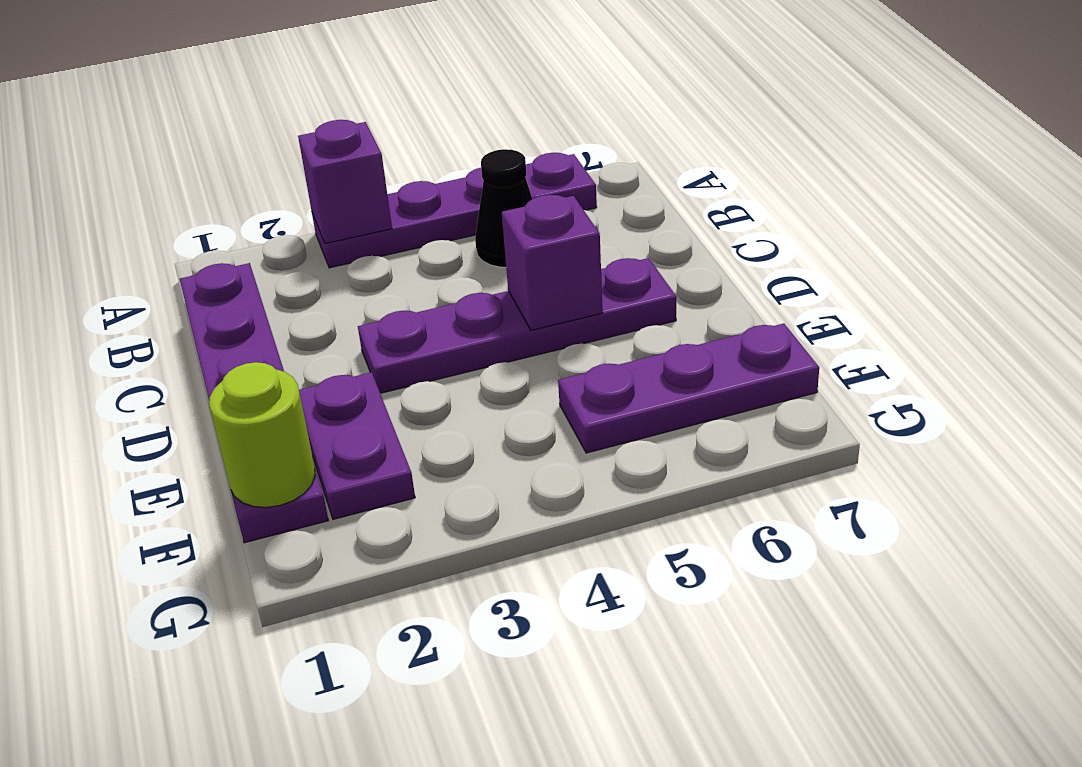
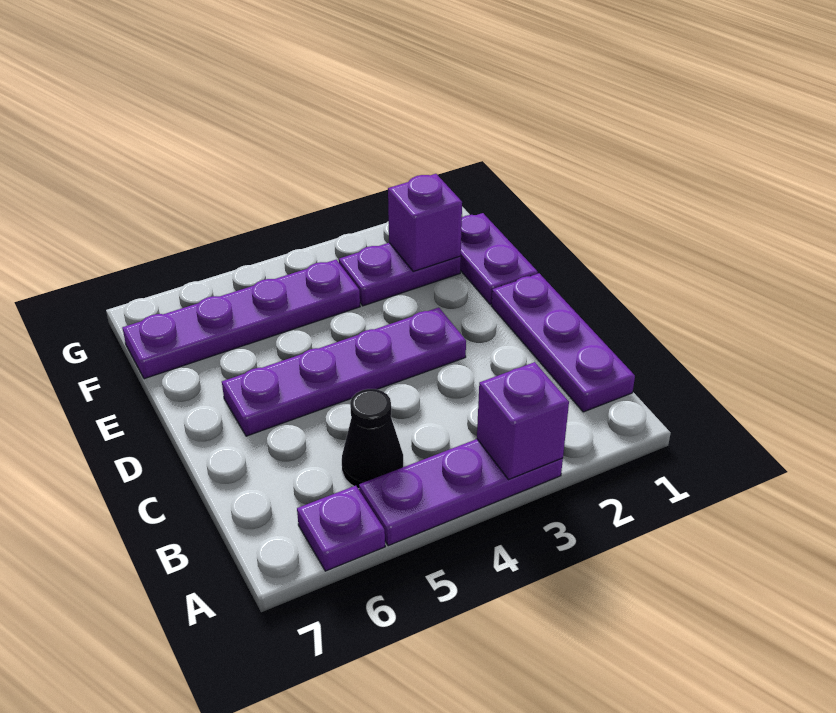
purple 1x1 brick [502,195,603,330] -> purple 1x1 brick moved to [388,174,462,271]
purple 1x2 plate [299,372,415,519] -> purple 1x2 plate turned to [339,243,461,306]
lime 1x1 round brick [209,362,315,507] -> none
purple 1x3 plate [558,323,819,453] -> purple 1x4 plate [122,260,360,379]

